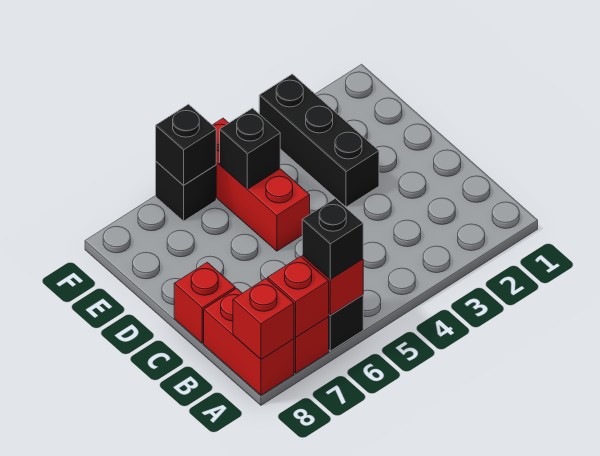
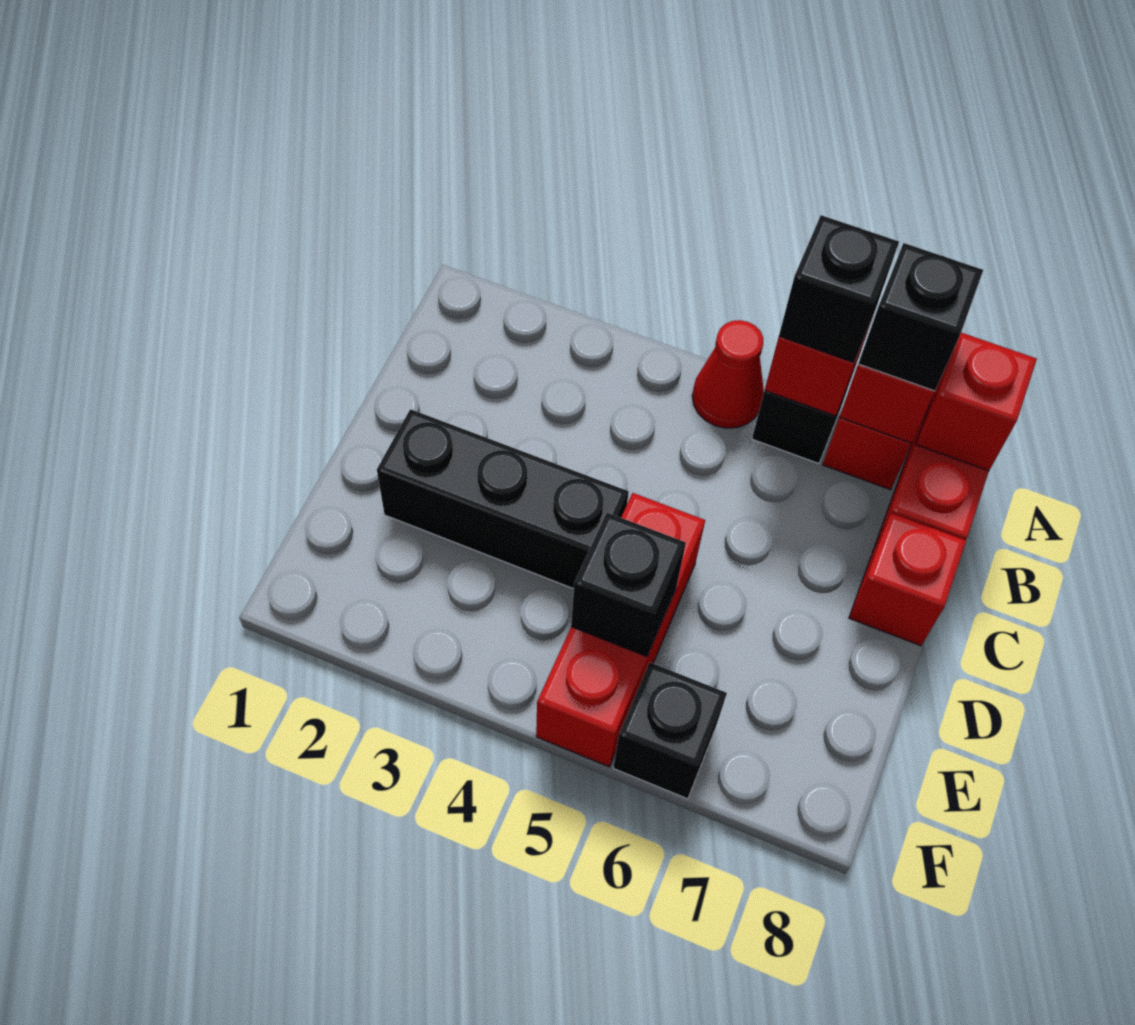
none -> red 1x1 cone [692,320,764,428]
black 1x3 brick [259,74,379,207] -> black 1x3 brick turned to [377,409,629,589]
black 1x1 brick [156,104,216,185] -> black 1x1 brick moved to [858,243,983,391]

